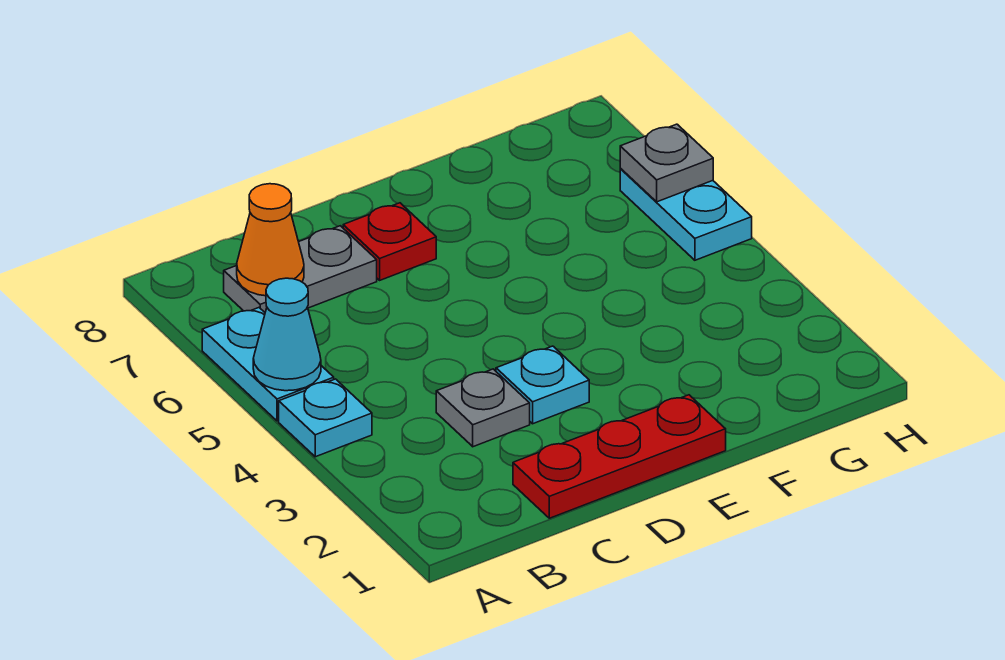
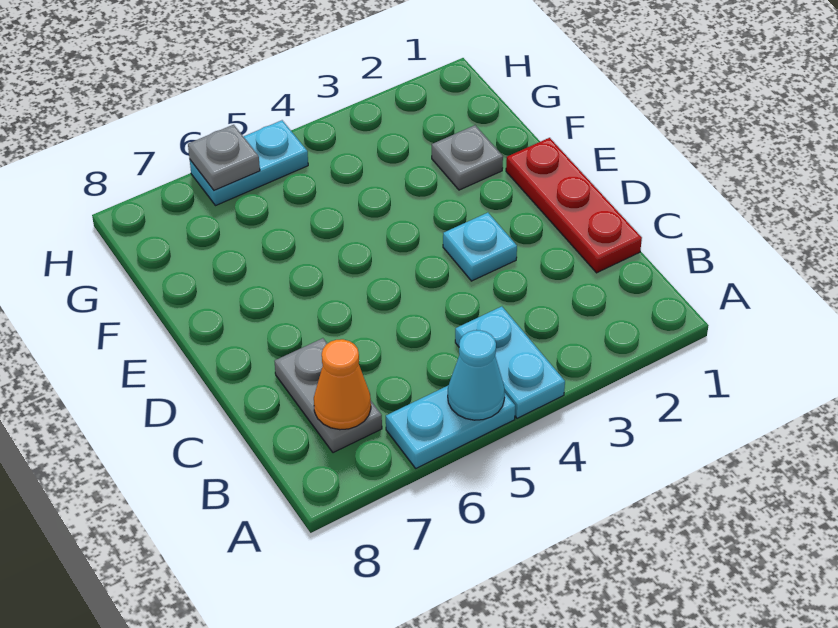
cyan 1x1 plate [279,379,372,457] -> cyan 1x2 plate [455,306,565,418]
grey 1x1 plate [436,369,530,447] -> grey 1x1 plate moved to [432,125,503,190]
red 1x1 plate [343,203,436,280] -> none

